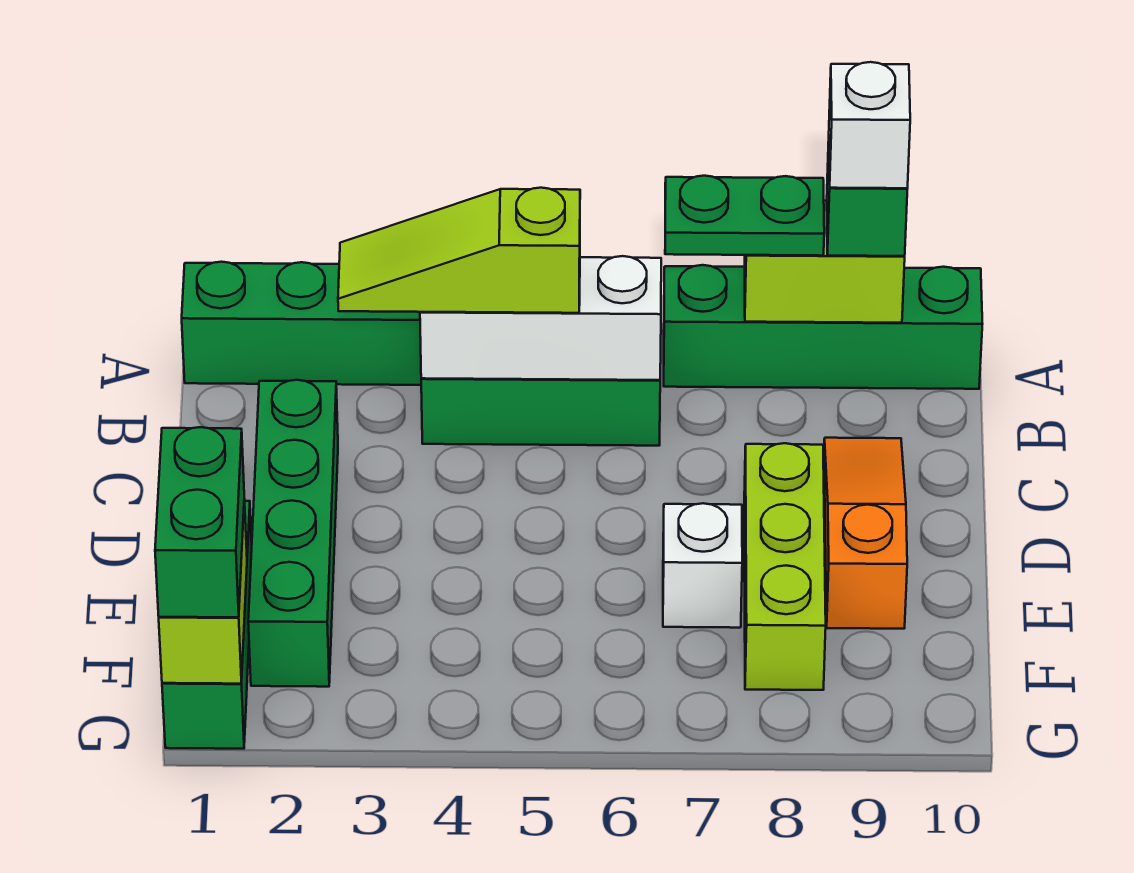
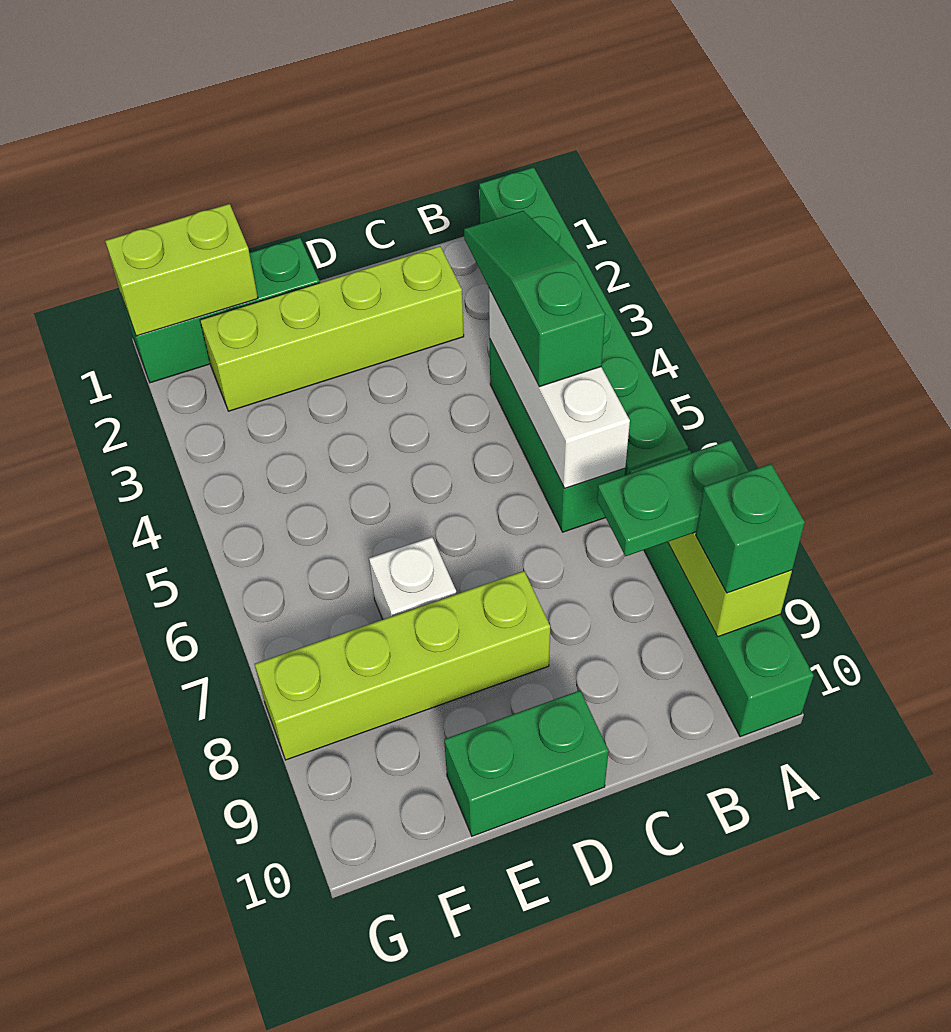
green 1x2 plate [665,176,824,256] -> green 1x2 plate turned to [597,440,748,556]
white 1x1 brick [829,62,910,188] -> none
lime 1x3 slope [338,188,580,313] -> green 1x3 slope [464,211,605,387]
green 1x4 brick [248,380,338,687] -> lime 1x4 brick [200,246,464,411]
orange 1x3 slope [824,438,907,629] -> none
lime 1x3 brick [744,443,826,690] -> lime 1x4 brick [255,571,550,760]
green 1x2 brick [155,427,244,617] -> green 1x2 brick moved to [444,690,609,836]

